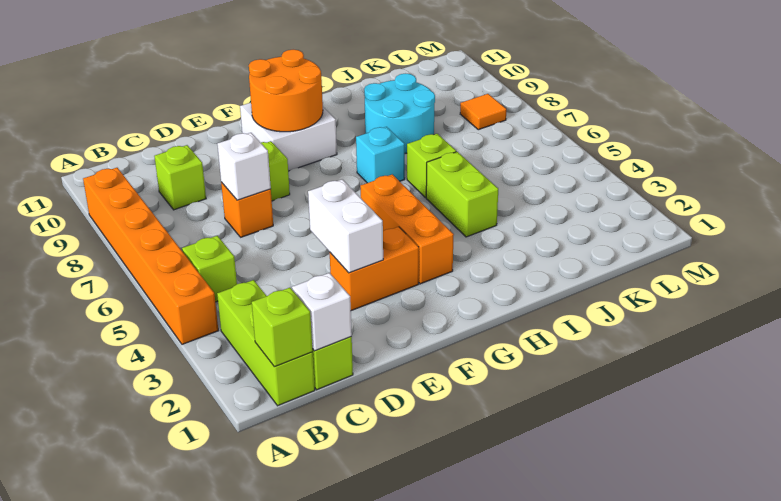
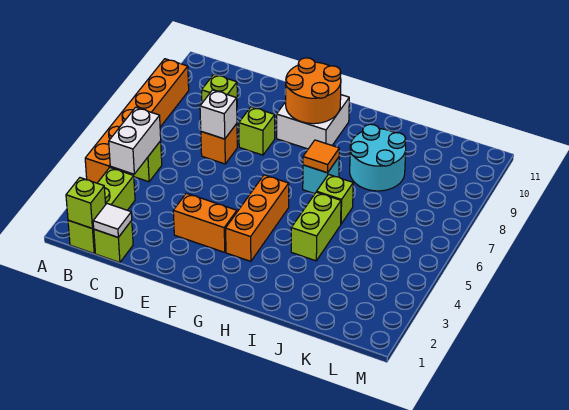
white 1x1 brick [292,273,352,351] -> white 1x1 tile [93,204,132,237]
white 1x2 brick [308,179,383,273] -> white 1x2 brick moved to [109,107,161,174]
orange 1x1 tile [460,94,506,130] -> orange 1x1 tile moved to [303,140,339,173]

